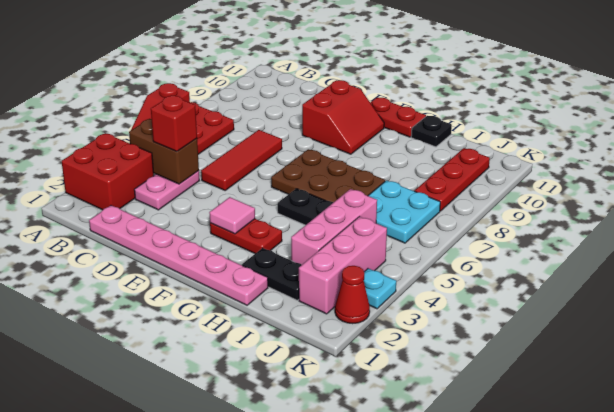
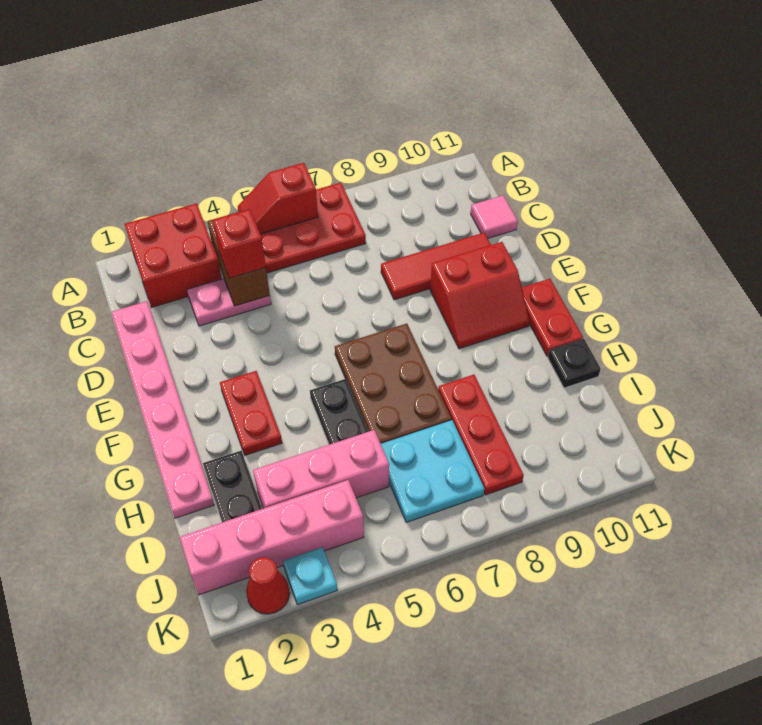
red 1x3 tile [201,130,282,190] -> red 1x3 tile moved to [381,233,491,300]
pink 1x1 tile [209,197,255,234] -> pink 1x1 tile moved to [471,196,518,238]
pink 1x3 brick [299,217,387,314] -> pink 1x4 brick [180,480,364,595]
red 1x3 plate [415,148,490,211] -> red 1x3 plate turned to [438,375,524,495]

